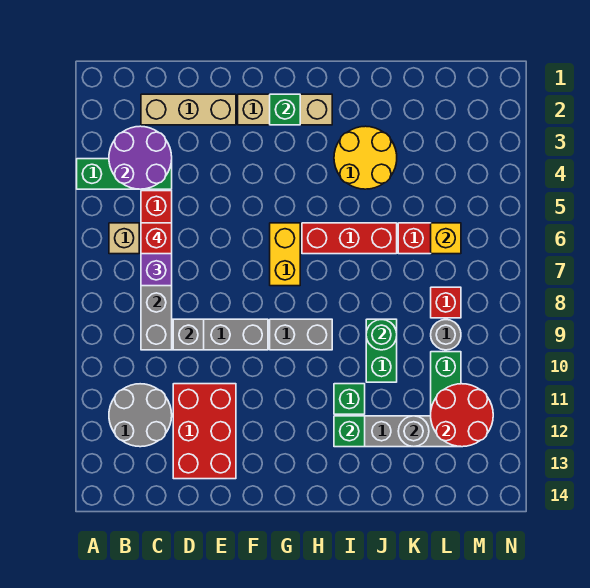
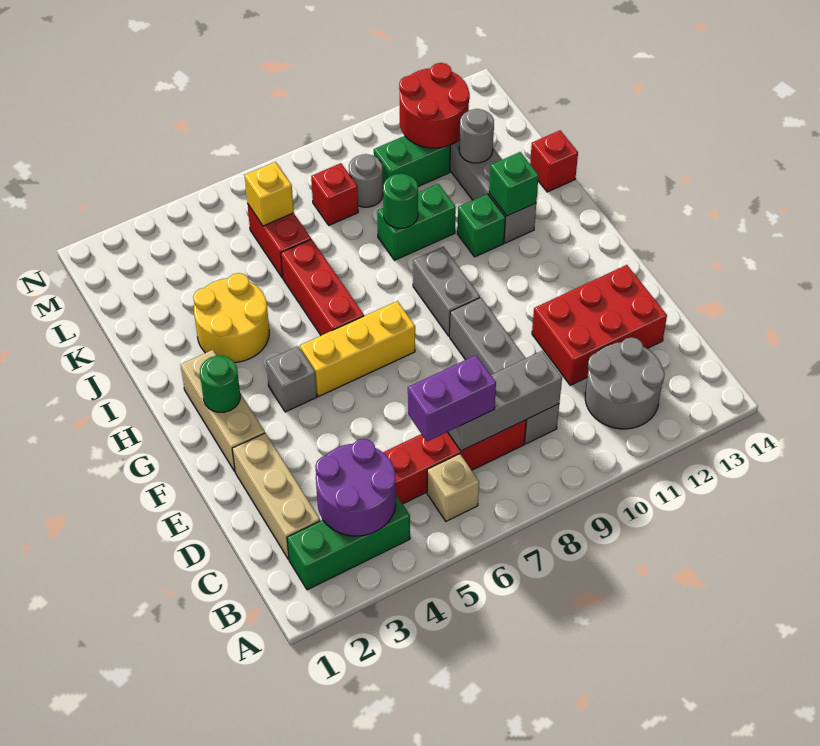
green 1x3 brick [77,159,172,189] -> green 1x3 brick turned to [287,495,410,590]
red 1x1 brick [141,223,172,254] -> red 1x1 brick moved to [530,130,578,192]
grey 1x1 brick [173,319,204,350] -> grey 1x1 brick moved to [266,346,317,412]
green 1x1 brick [270,94,300,125] -> green 1x1 round brick [200,356,240,412]
yellow 1x2 brick [270,223,300,286] -> yellow 1x3 brick [300,301,415,396]

